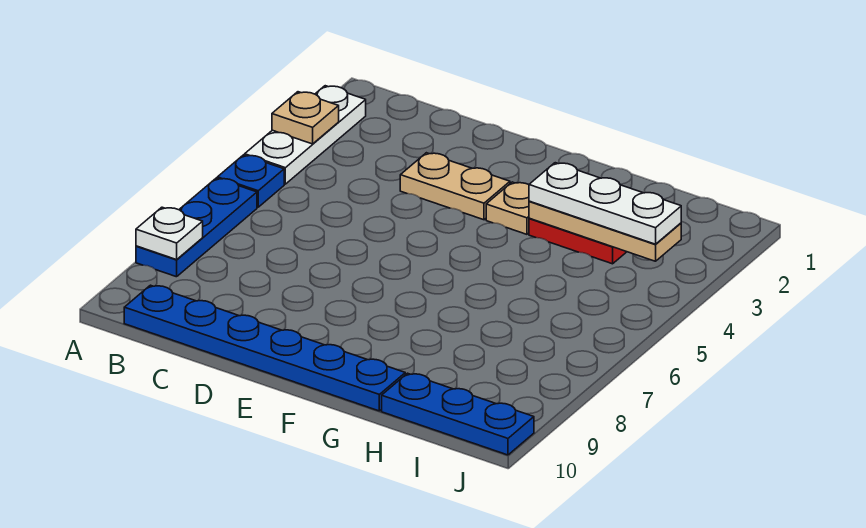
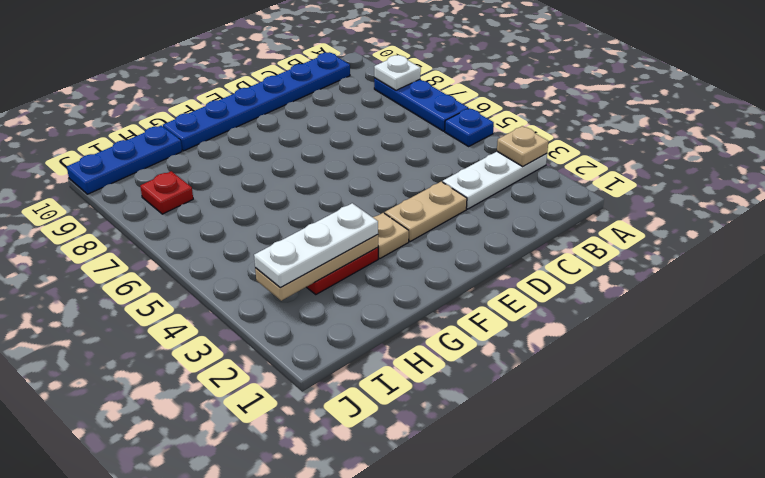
white 1x3 plate [245,86,366,184] -> white 1x3 plate turned to [443,152,547,209]
none -> red 1x1 plate [140,171,193,214]

